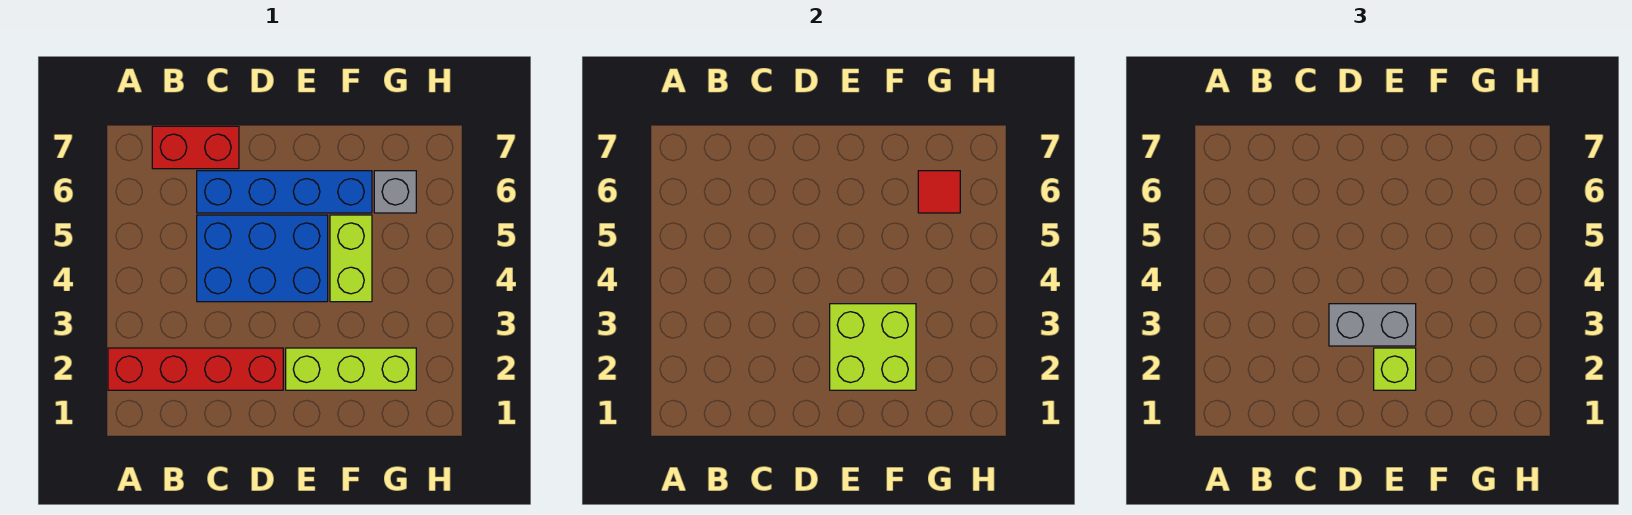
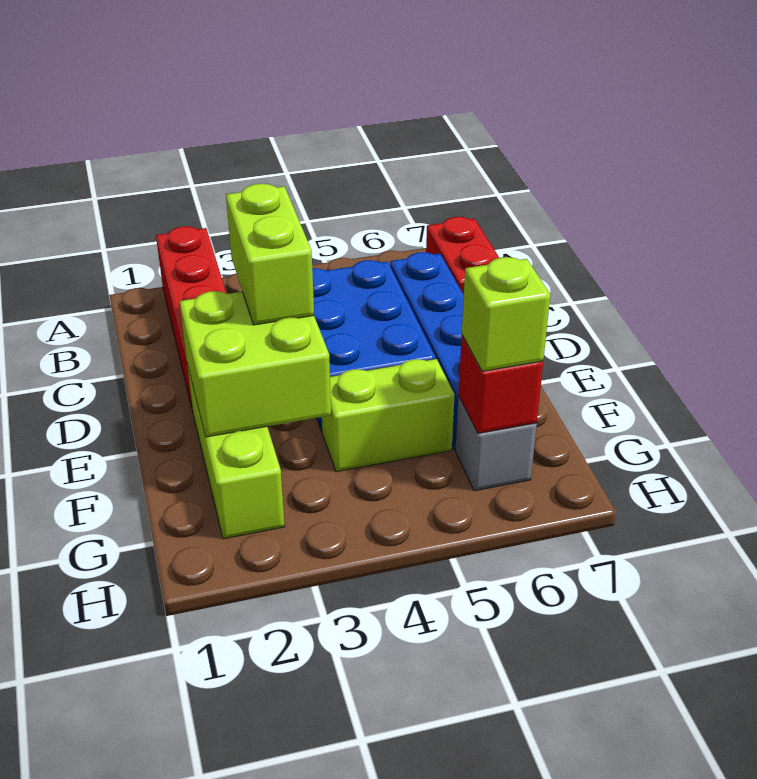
grey 1x2 brick [1329,304,1416,346] -> lime 1x2 brick [226,184,314,325]
lime 1x1 brick [1374,348,1416,390] -> lime 1x1 brick moved to [462,257,550,371]
red 1x1 tile [918,171,960,213] -> red 1x1 brick [458,336,543,433]

